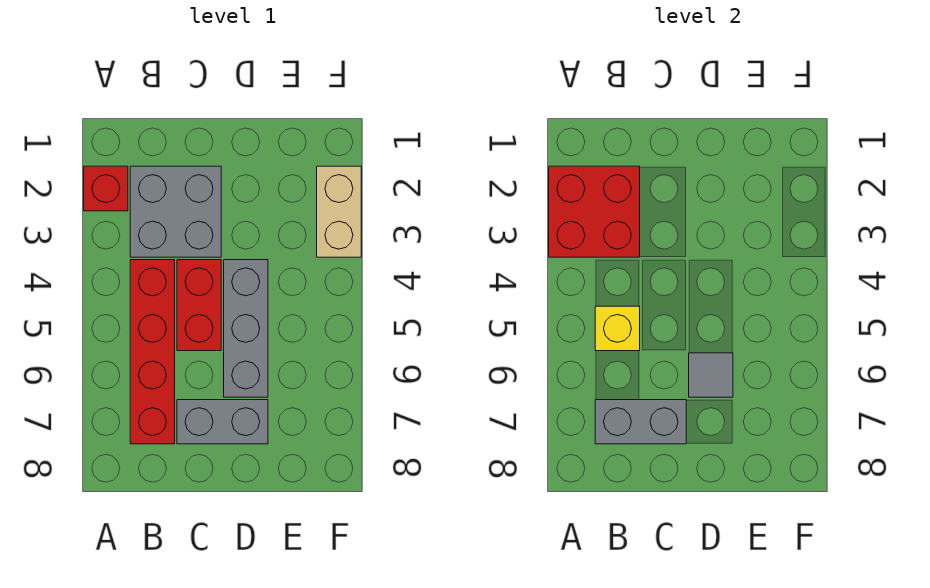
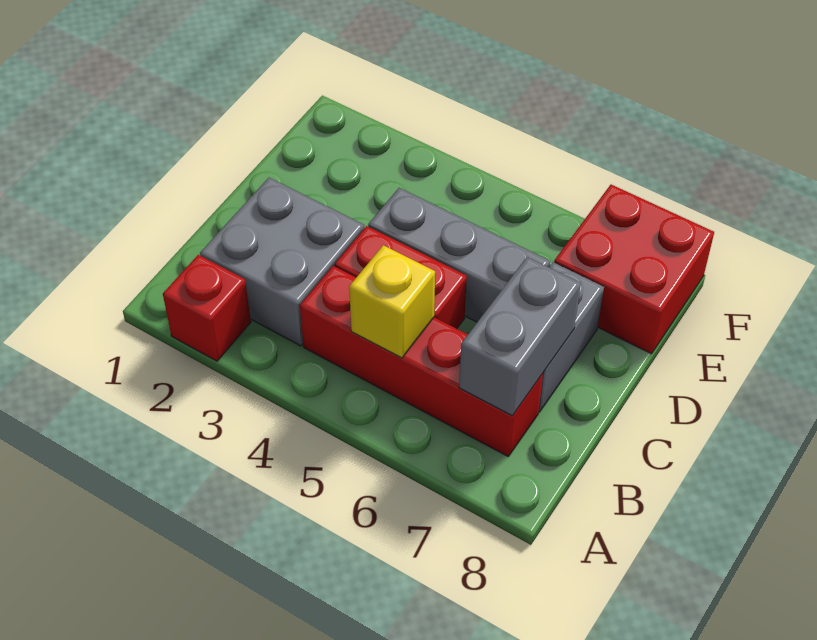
red 2x2 brick [549,166,640,257] -> red 2x2 brick moved to [554,185,714,354]
grey 1x1 tile [689,353,733,397] -> none
tan 1x2 brick [317,166,361,257] -> none

